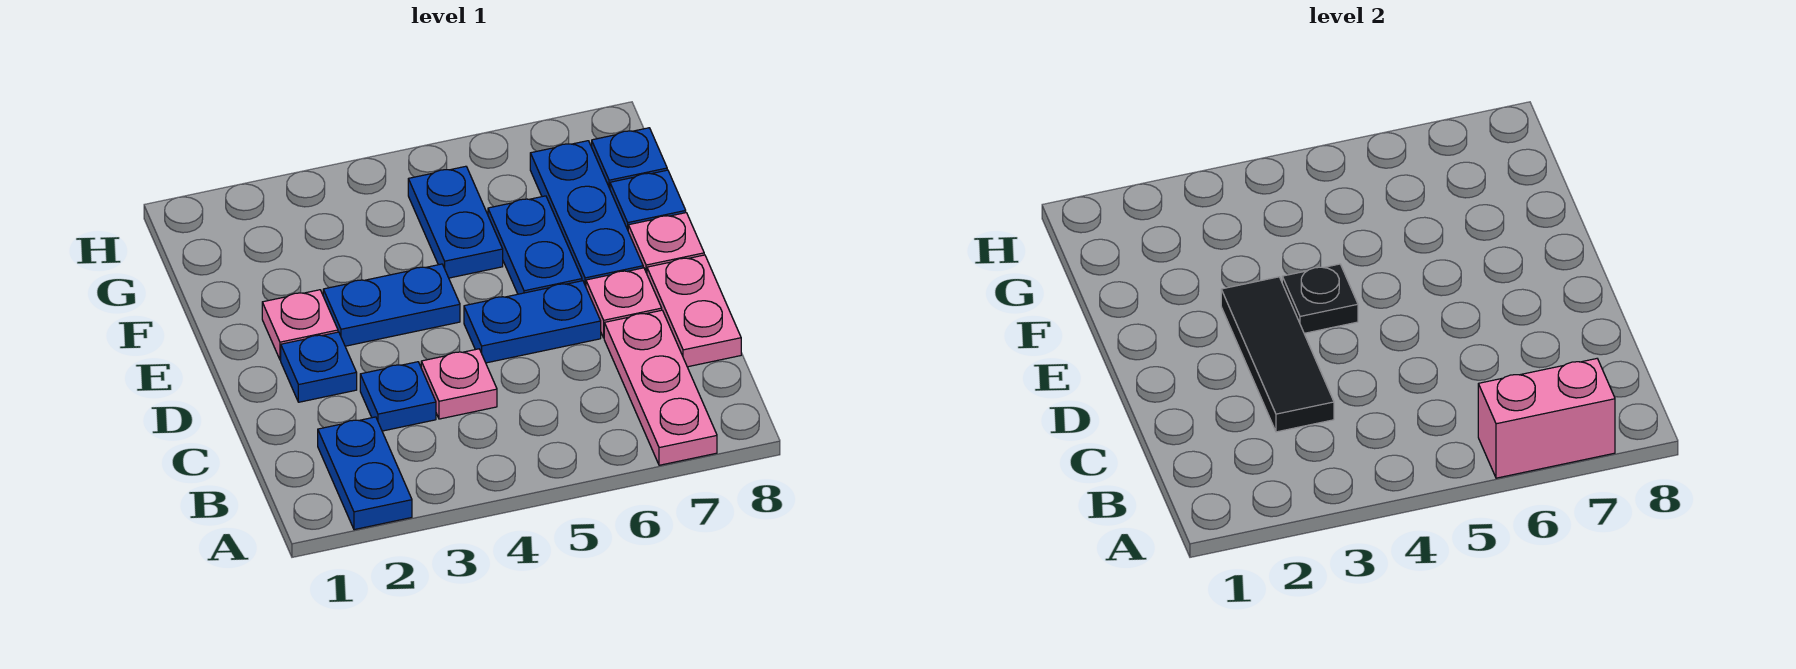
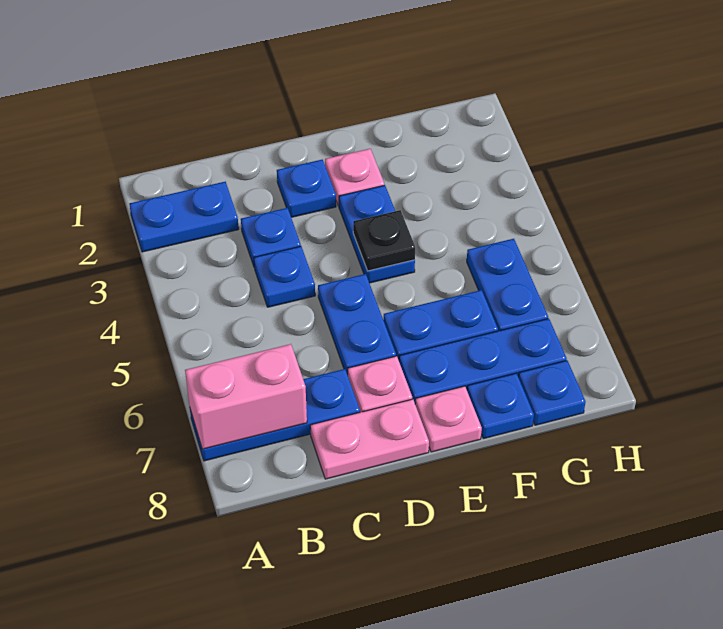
pink 1x2 brick [1478,359,1615,478] -> pink 1x2 brick turned to [185,344,307,449]
pink 1x3 plate [604,310,717,465] -> blue 1x3 plate [190,369,360,461]
black 1x3 tile [1221,277,1334,432] -> none
pink 1x1 plate [421,349,497,419] -> blue 1x1 plate [254,246,315,307]
blue 1x2 plate [408,166,503,278] -> blue 1x2 plate turned to [467,239,548,331]

